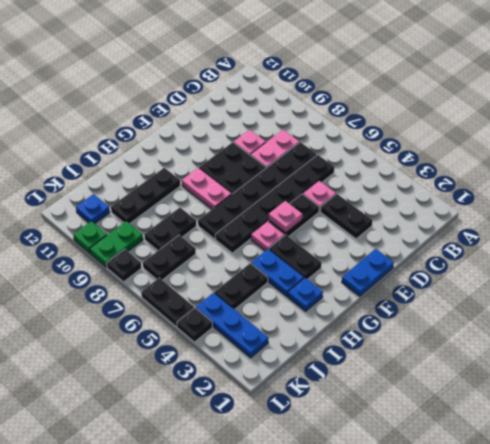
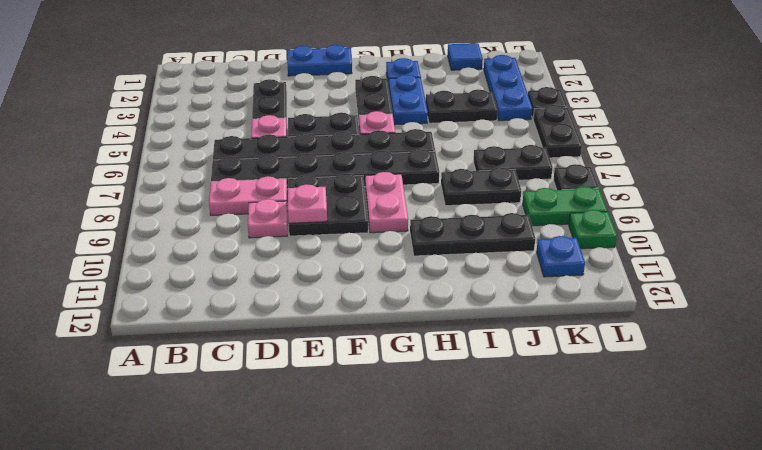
pink 1x1 plate [269,201,302,233] -> pink 1x1 plate moved to [288,184,327,223]
none -> blue 1x1 tile [448,43,483,70]

